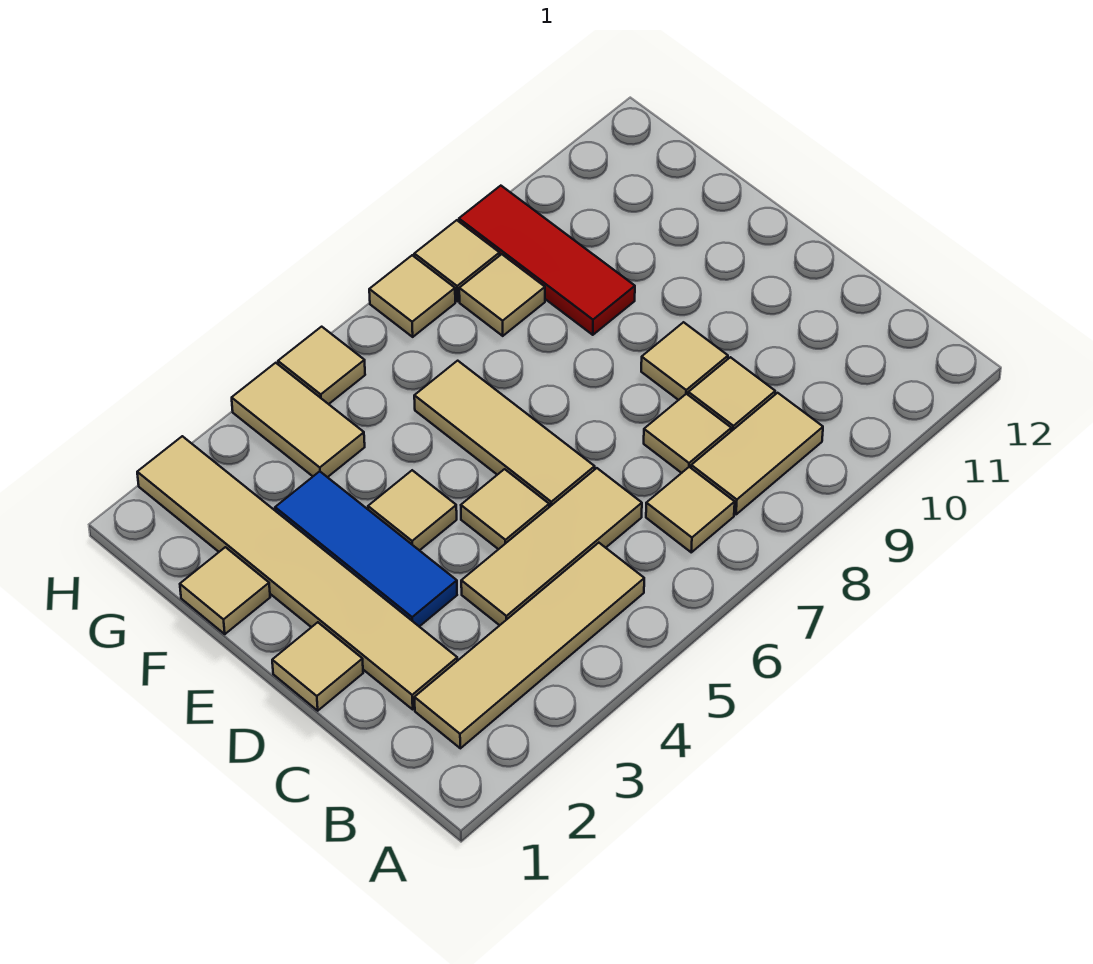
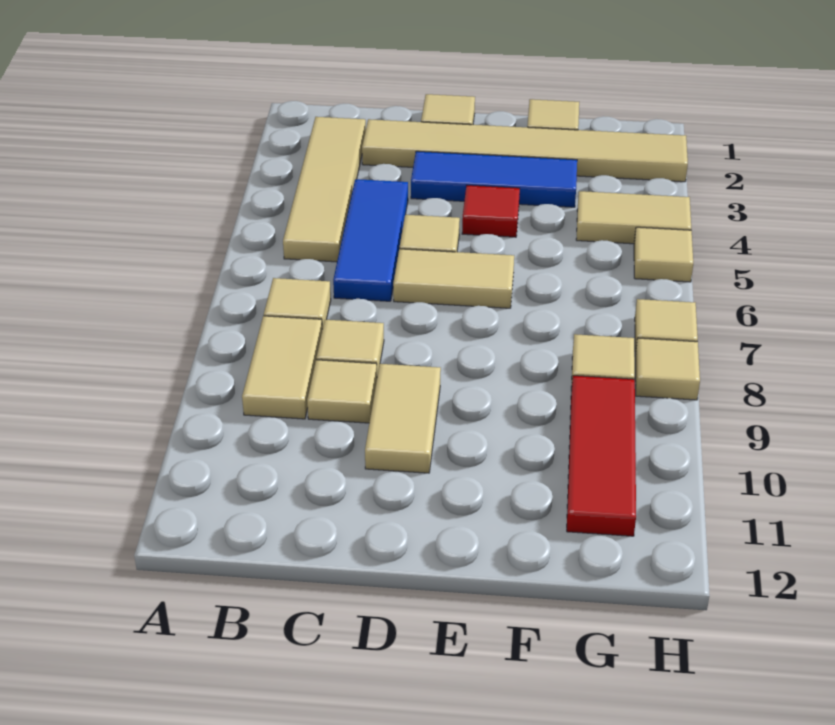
tan 1x3 tile [461,468,642,625] -> blue 1x3 tile [333,179,408,301]
tan 1x3 tile [414,361,595,507] -> tan 1x2 tile [393,249,514,308]
tan 1x1 tile [641,322,728,400] -> tan 1x2 tile [365,364,441,473]
tan 1x1 tile [368,470,457,551] -> red 1x1 tile [462,185,520,237]
red 1x3 tile [459,186,635,335] -> red 1x3 tile turned to [567,376,636,536]

